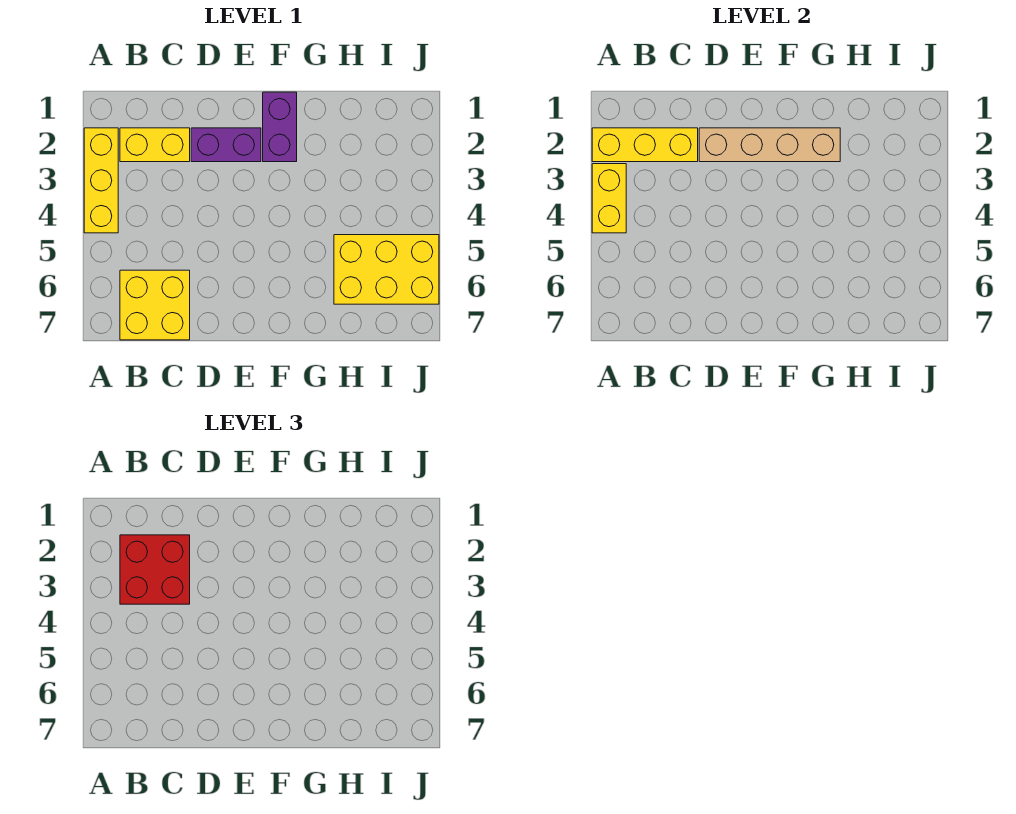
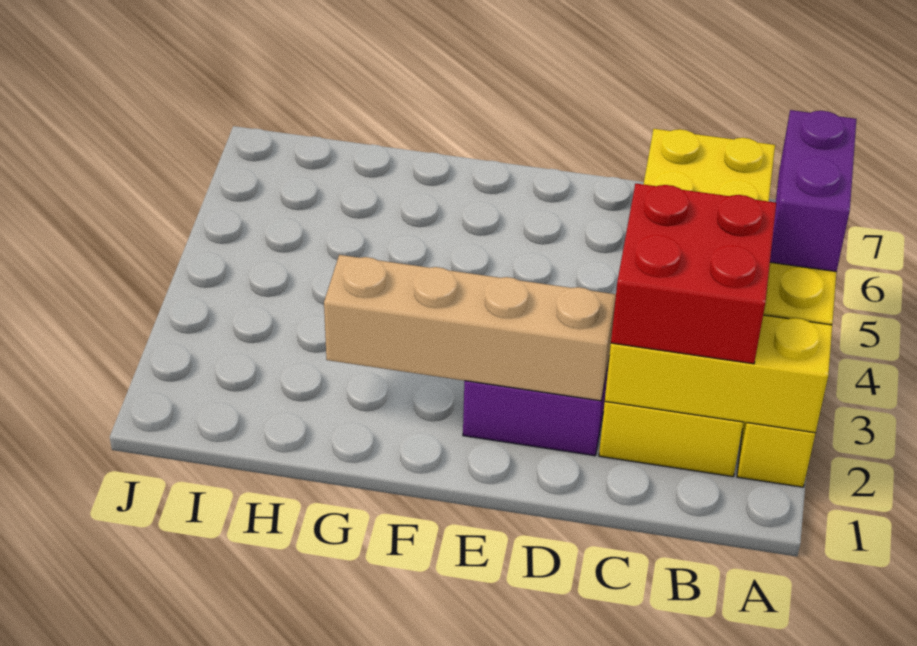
purple 1x2 brick [263,92,297,162] -> purple 1x2 brick moved to [770,110,857,272]
yellow 2x3 brick [334,235,439,304] -> none

